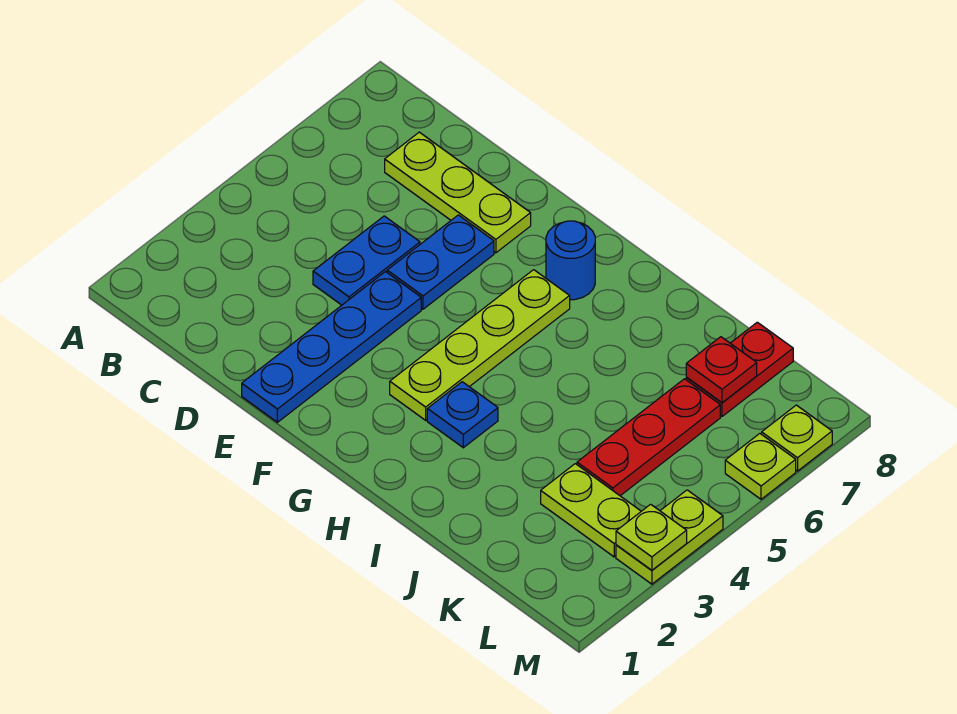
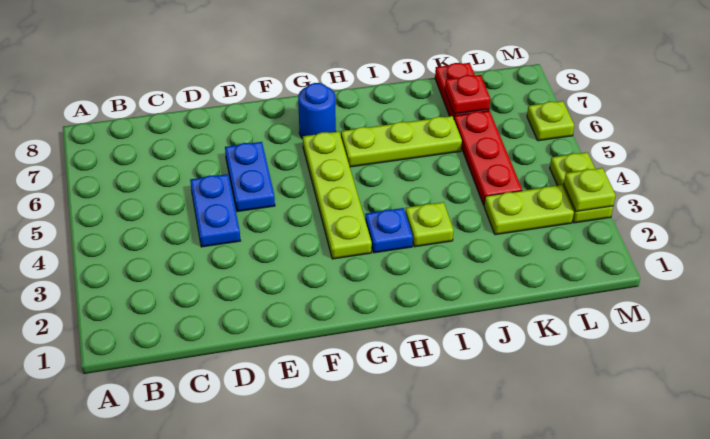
lime 1x3 plate [385,132,531,253] -> lime 1x3 plate moved to [341,116,462,167]
blue 1x4 plate [242,272,421,422] -> none
lime 1x1 plate [762,405,832,471] -> lime 1x1 plate moved to [405,202,454,247]

